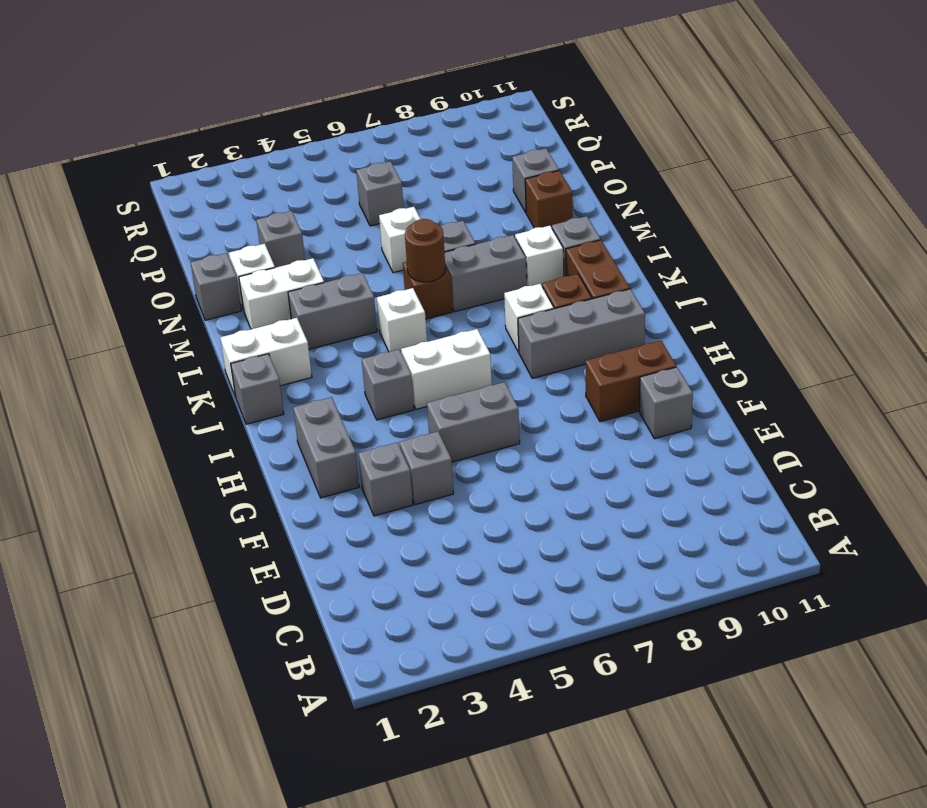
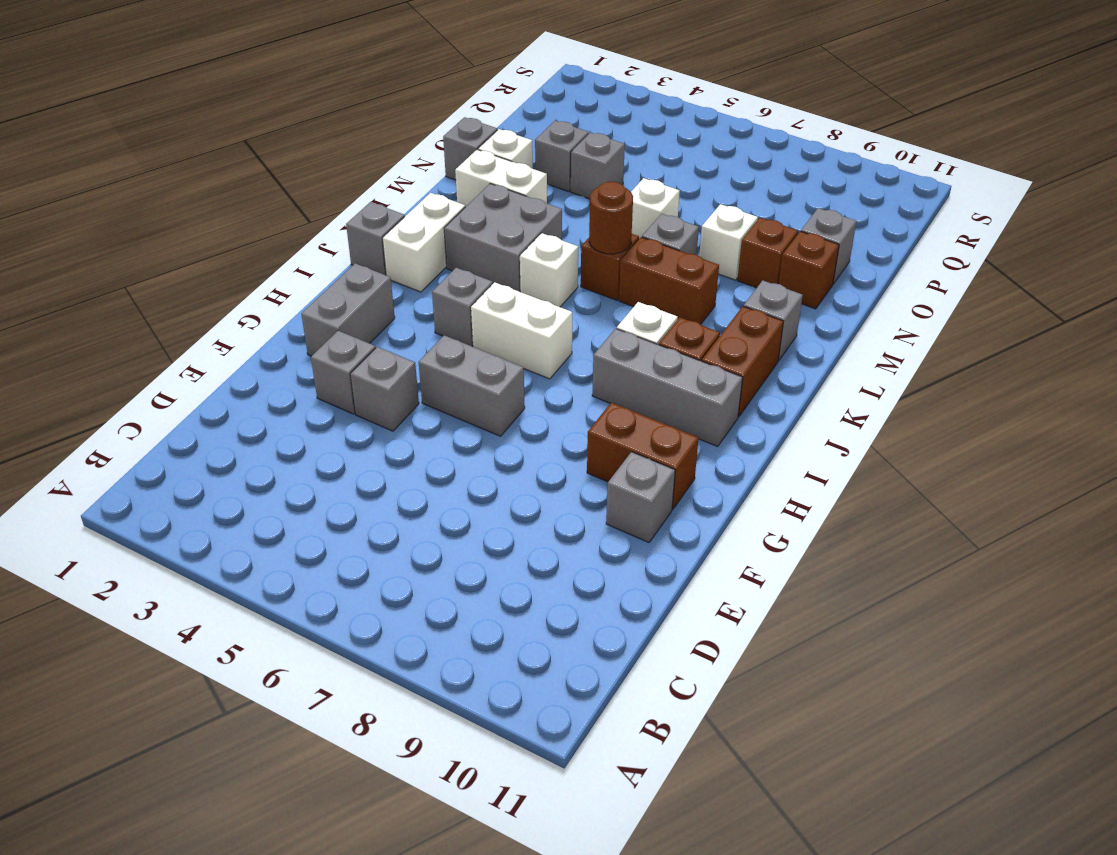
white 1x2 brick [220,318,312,397] -> white 1x2 brick turned to [382,193,465,292]
grey 1x2 brick [288,273,377,349] -> grey 2x2 brick [444,184,562,292]
grey 1x2 brick [445,235,527,312] -> brown 1x2 brick [619,237,719,324]
white 1x1 brick [515,226,564,286] -> white 1x1 brick moved to [699,204,758,280]
none -> brown 1x1 brick [737,218,798,288]
grey 1x1 brick [356,161,404,226] -> grey 1x1 brick moved to [571,132,625,199]

